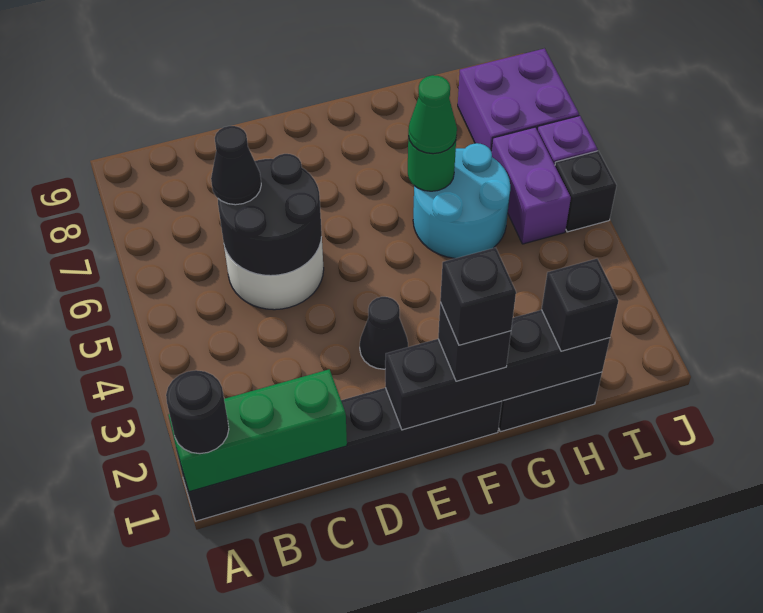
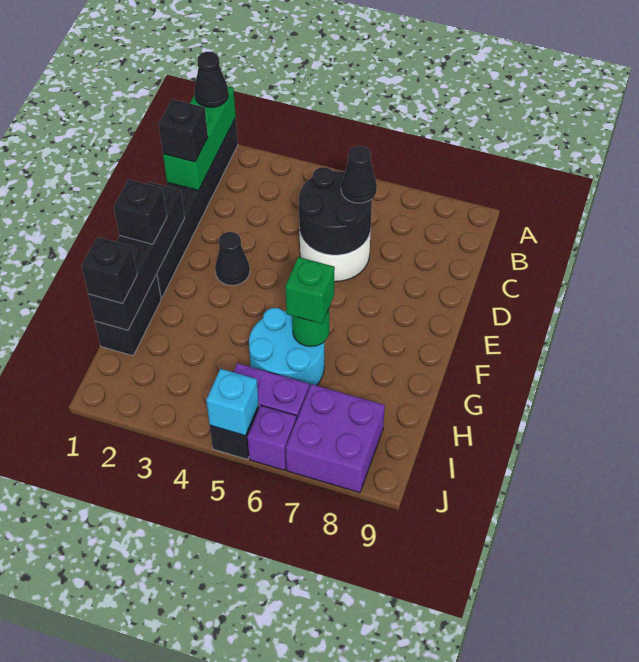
black 1x1 round brick [166,370,229,454] -> black 1x1 cone [194,52,228,107]
black 1x1 brick [440,248,516,345] -> black 1x1 brick moved to [159,99,208,162]
green 1x1 cone [408,75,457,154] -> green 1x1 brick [285,257,335,324]
none -> cyan 1x1 brick [206,369,259,436]

